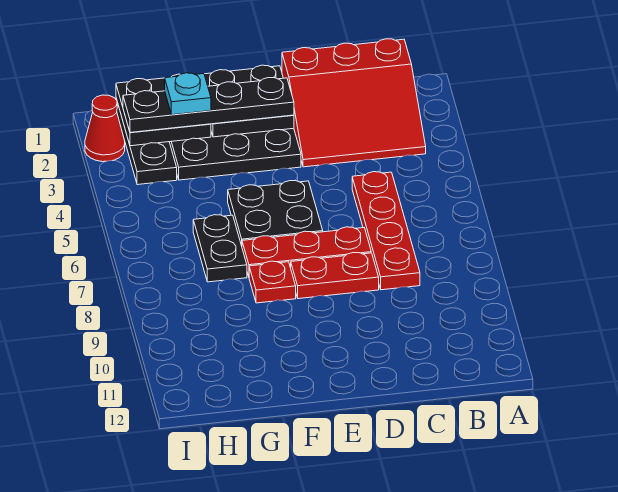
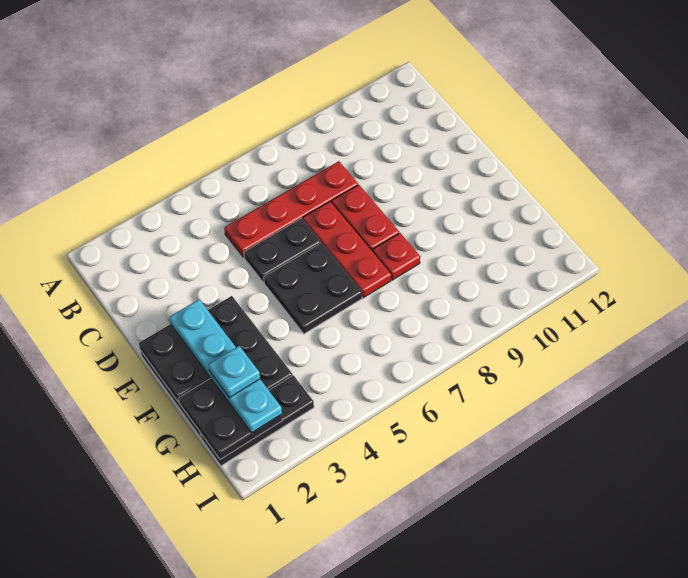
red 3x3 slope [282,39,426,167] -> none
black 1x4 plate [123,78,294,132] -> cyan 1x4 plate [169,299,282,433]
black 1x2 plate [193,215,247,282] -> black 1x2 plate moved to [244,218,321,283]
red 1x1 cone [85,95,125,162] -> none

